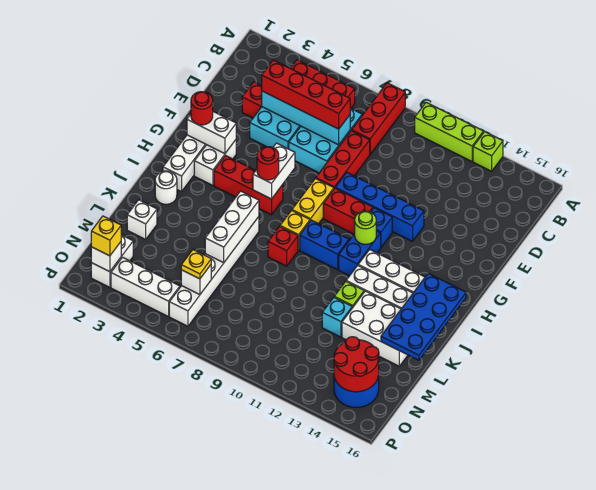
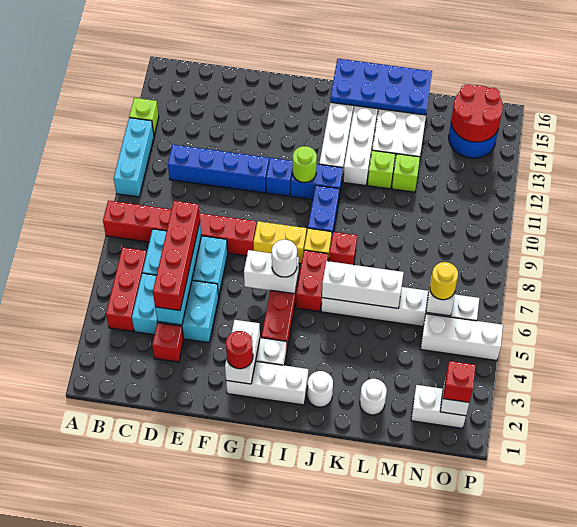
lime 1x3 brick [415,102,484,161] -> cyan 1x3 brick [114,118,154,197]
blue 1x4 brick [336,173,424,241] -> blue 1x4 brick turned to [168,145,269,193]
red 1x2 brick [323,188,373,234] -> red 1x2 brick moved to [296,250,328,312]
red 1x1 round brick [257,147,279,180] -> white 1x1 round brick [272,240,297,277]
white 1x1 brick [127,200,157,239] -> white 1x1 round brick [360,379,387,415]
cyan 1x1 brick [322,298,352,337] -> lime 1x1 brick [392,154,420,192]
yellow 1x1 plate [181,250,211,279] -> yellow 1x1 round brick [430,262,458,300]
yellow 1x1 brick [91,216,121,256] -> red 1x1 brick [443,361,475,402]
white 1x3 brick [111,257,180,317] -> white 1x3 brick turned to [421,314,503,361]

